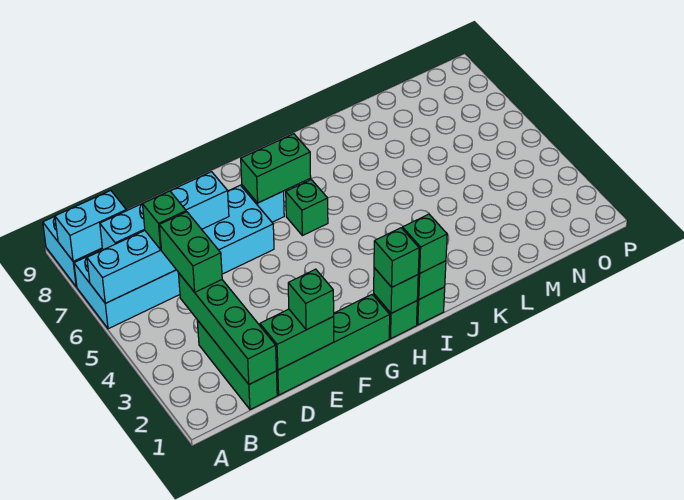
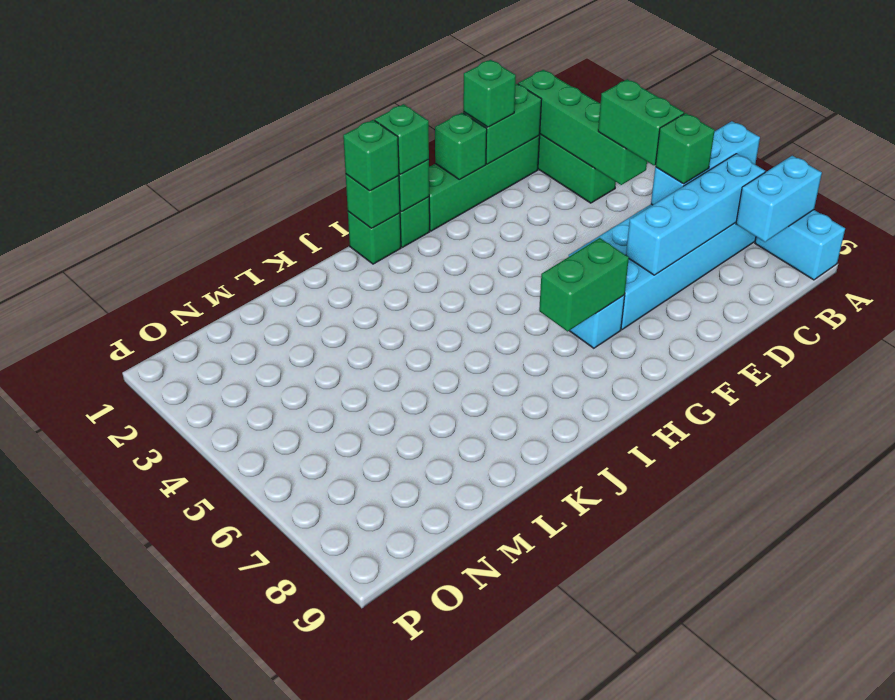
green 1x1 brick [286,180,328,236] -> green 1x1 brick moved to [435,113,487,180]

